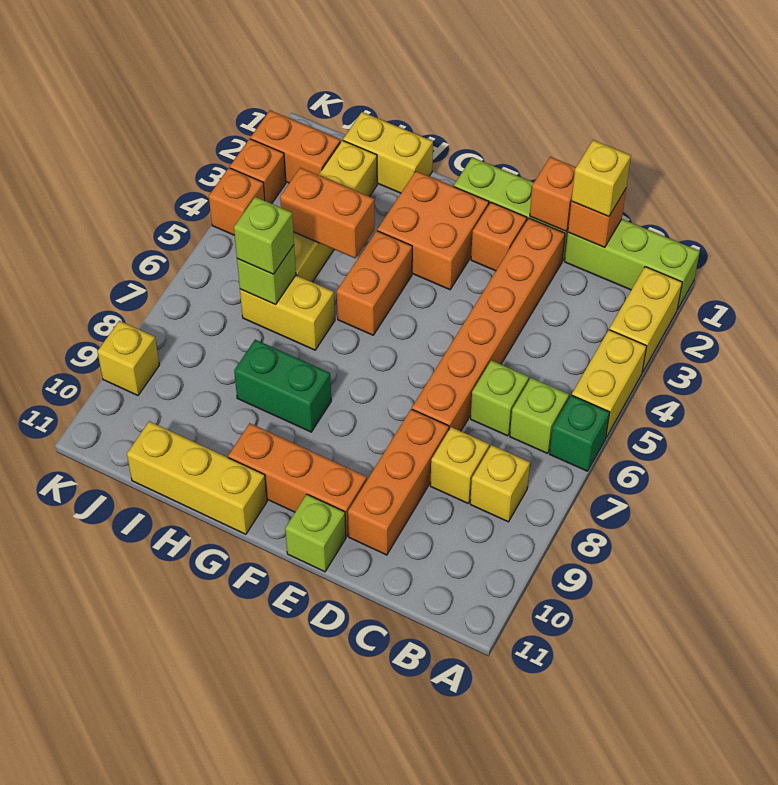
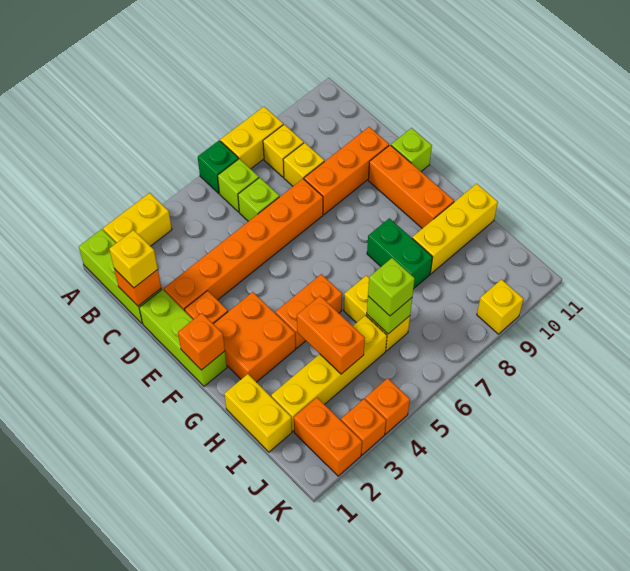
yellow 1x2 brick [572,330,647,437] -> yellow 1x2 brick moved to [220,107,283,169]
orange 1x1 brick [530,157,576,231] -> orange 1x1 brick moved to [178,313,225,370]
yellow 1x3 brick [127,421,267,534] -> yellow 1x3 brick turned to [412,184,498,274]

